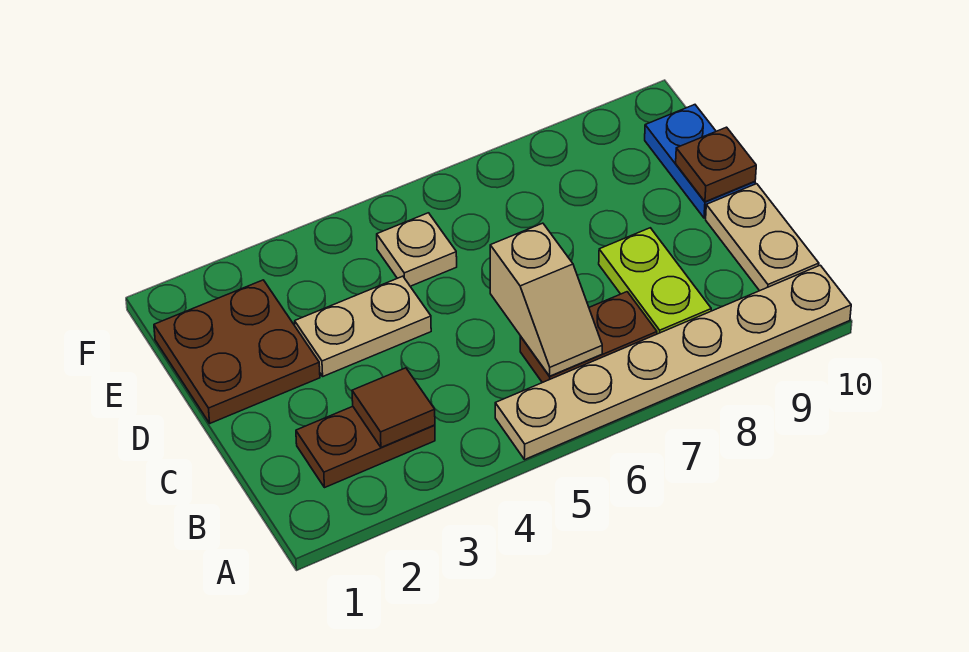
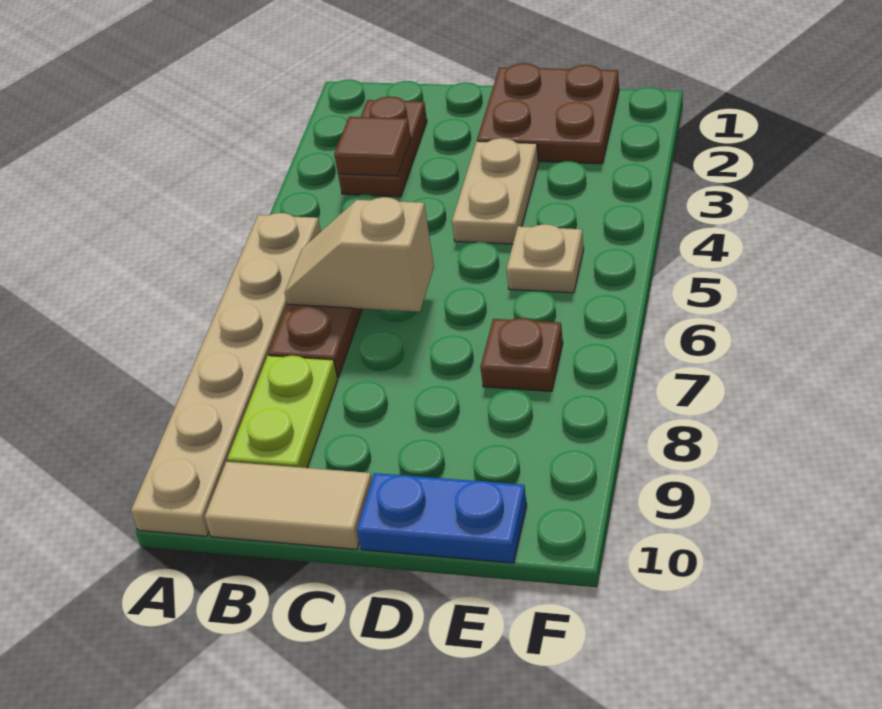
lime 1x2 plate [599,228,711,334] -> lime 1x2 plate turned to [227,356,338,468]
tan 1x2 plate [706,184,819,291] -> tan 1x2 tile [205,462,372,549]
brown 1x1 plate [676,127,756,202] -> brown 1x1 plate moved to [480,318,563,391]

